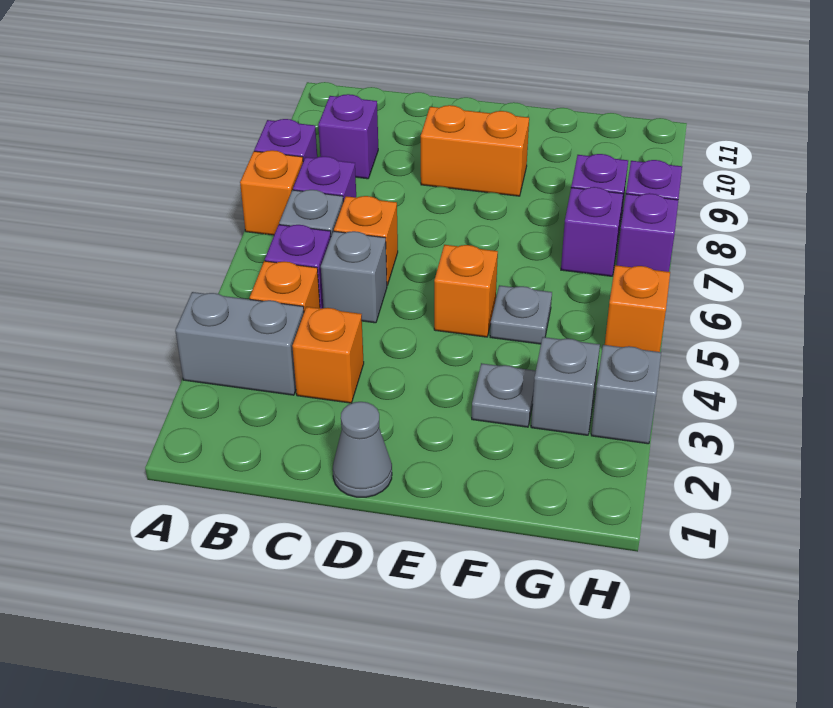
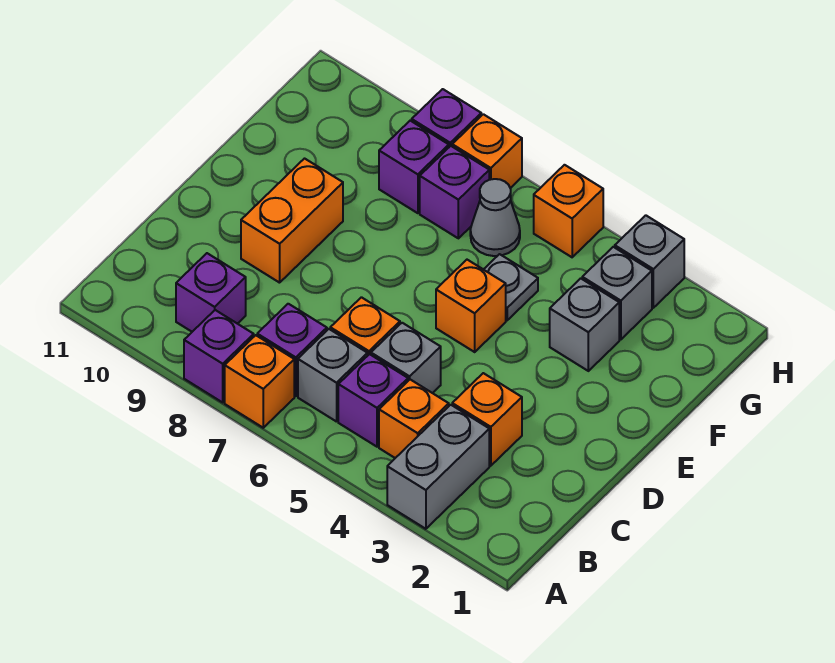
grey 1x1 cone [333,402,392,497] -> grey 1x1 cone moved to [470,179,520,256]
grey 1x1 plate [472,363,536,427] -> grey 1x1 brick [550,278,619,371]
purple 1x1 brick [617,193,678,272] -> orange 1x1 brick [452,114,522,188]

